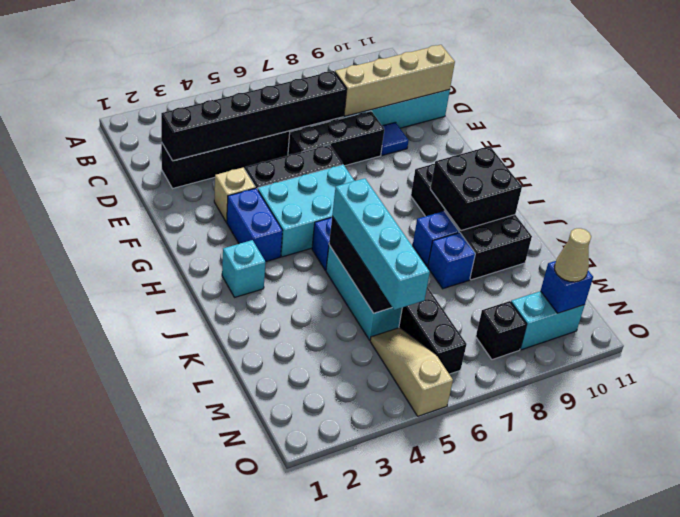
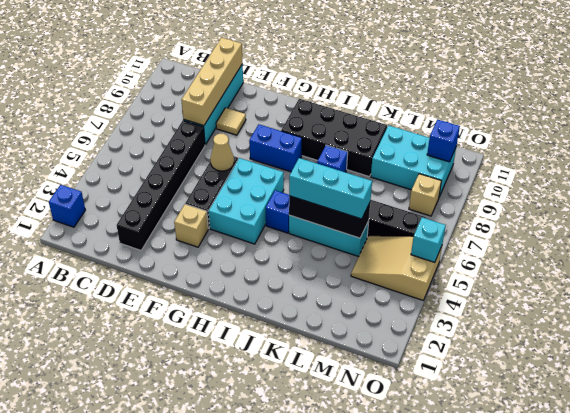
black 1x6 brick [161,71,347,161] -> none
black 1x3 brick [288,111,384,166] -> none
blue 1x1 tile [381,122,409,156] -> tan 1x1 tile [216,108,246,135]
blue 1x2 brick [227,188,282,262] -> blue 1x2 brick moved to [249,124,302,172]
cyan 1x1 brick [222,240,266,297] -> cyan 1x1 brick moved to [411,218,446,262]
black 2x2 brick [430,146,522,231] -> none
cyan 1x4 brick [332,178,430,310] -> cyan 1x3 brick [289,158,372,219]
blue 1x1 brick [428,233,475,289] -> blue 1x1 brick moved to [49,185,85,227]
tan 1x3 slope [370,328,453,416] -> tan 2x3 slope [351,236,442,300]
black 1x1 brick [476,301,527,360] -> tan 1x1 brick [409,174,441,216]
cyan 1x2 brick [511,291,585,350] -> cyan 2x3 brick [371,125,456,197]
tan 1x1 cone [554,228,591,282] -> tan 1x1 cone moved to [210,133,234,171]

